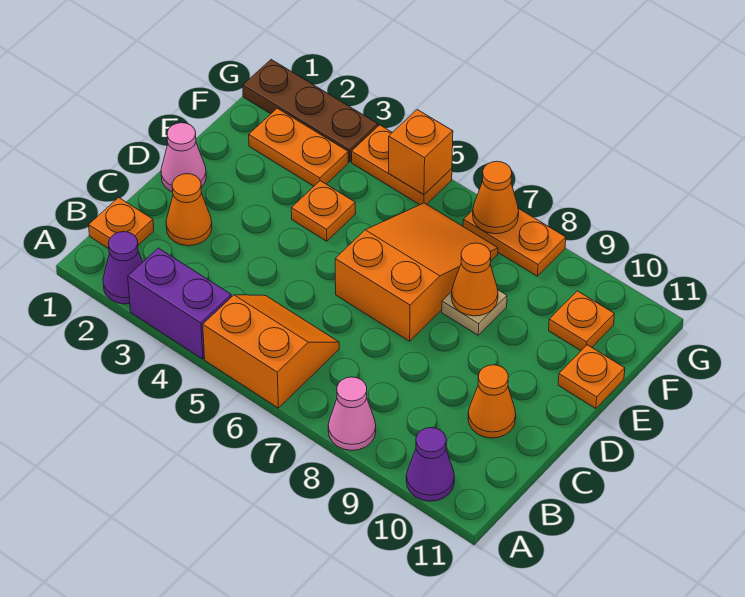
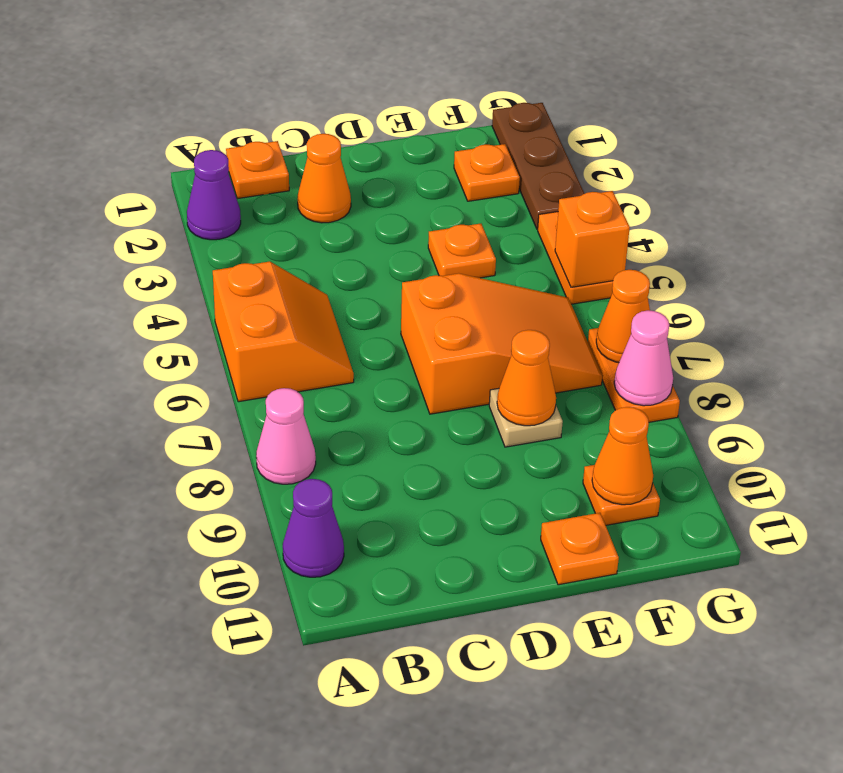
purple 1x2 brick [128,248,231,359] -> none
orange 1x1 cone [468,365,516,438] -> orange 1x1 cone moved to [592,407,653,505]
pink 1x1 cone [161,123,206,192] -> pink 1x1 cone moved to [614,310,673,406]
orange 1x2 plate [249,108,348,186] -> orange 1x1 plate [454,144,520,201]

